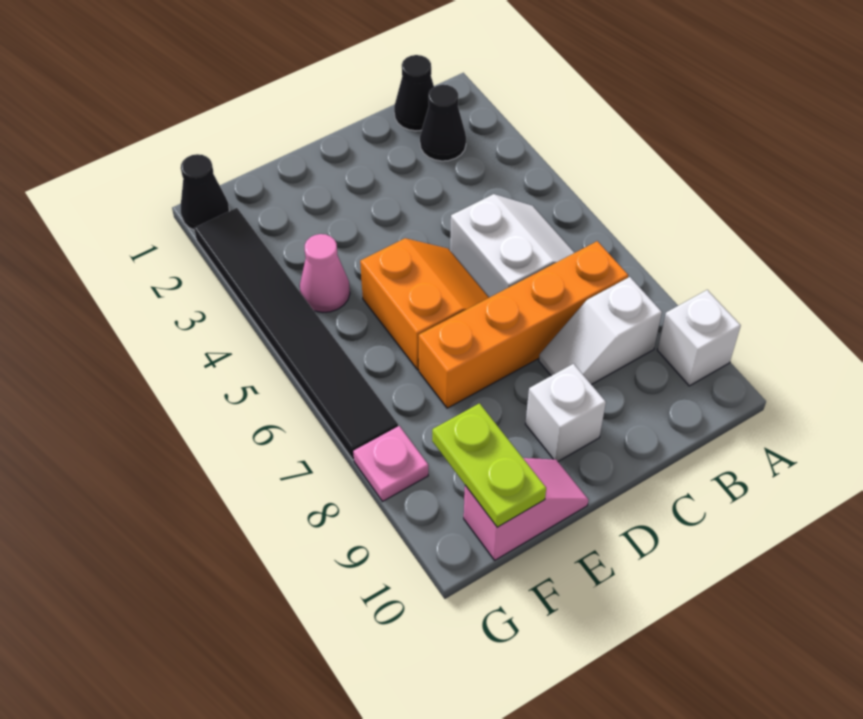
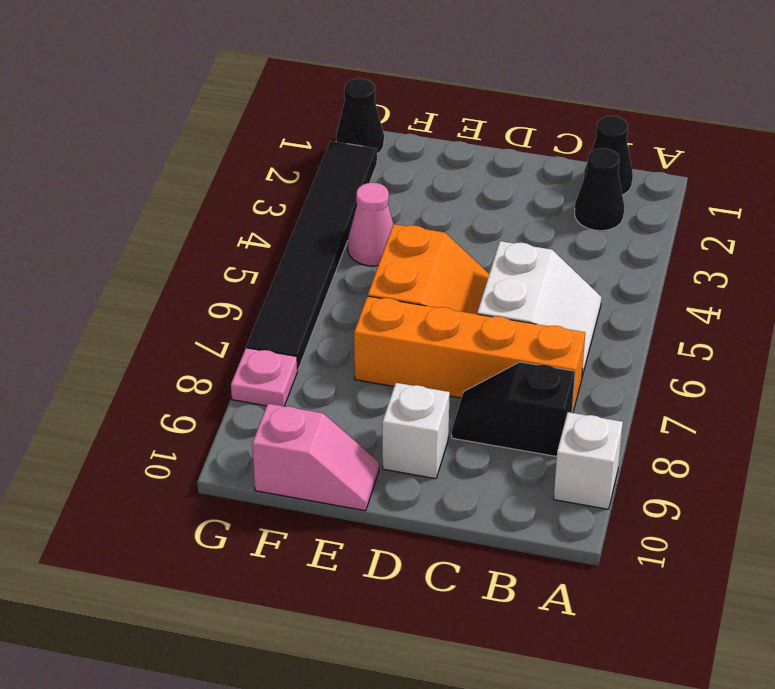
white 1x2 slope [539,277,662,385] -> black 1x2 slope [452,362,575,457]
lime 1x2 plate [432,403,546,527] -> none

